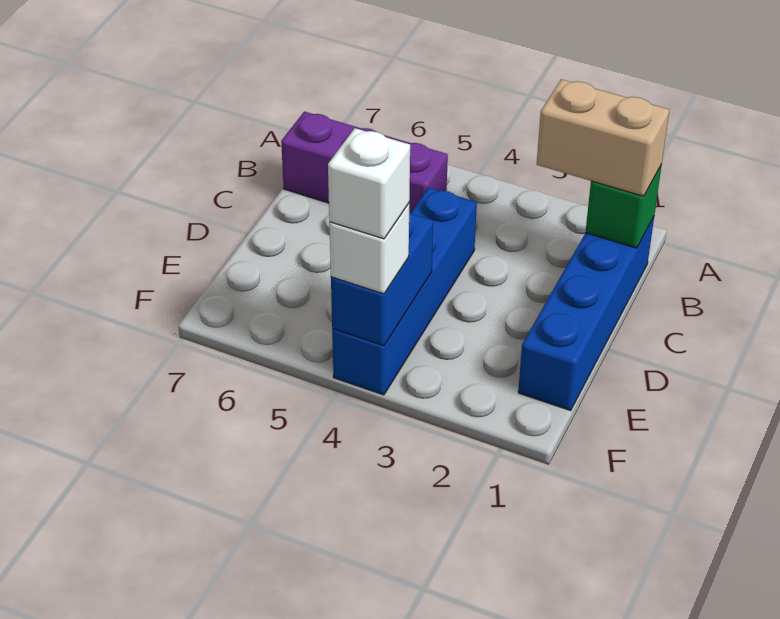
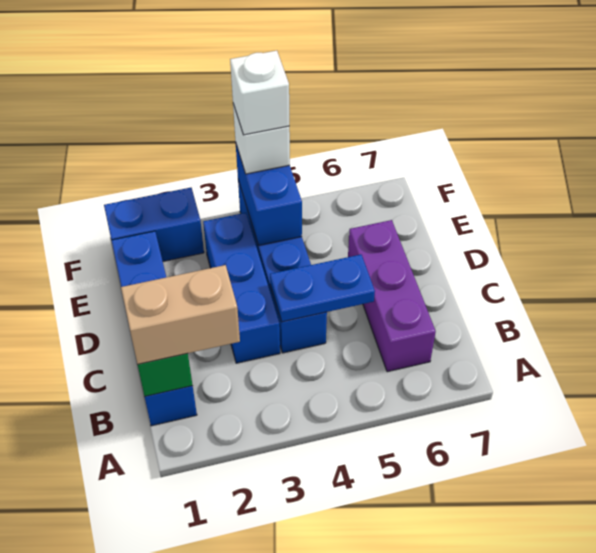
purple 1x3 brick [281,112,448,213] -> purple 1x3 brick turned to [348,220,436,372]
none -> blue 1x3 brick [203,213,280,363]
none -> blue 1x2 plate [270,255,375,322]
none -> blue 1x2 brick [104,188,204,261]

